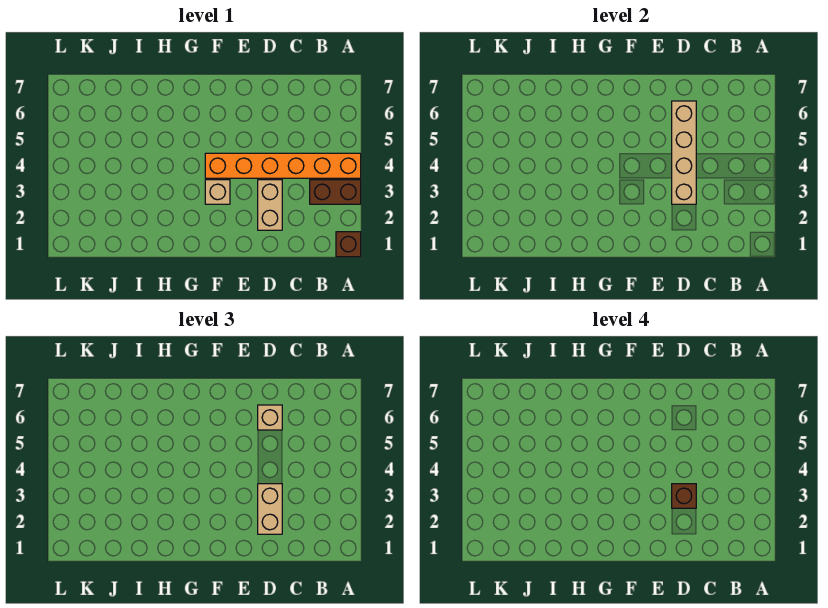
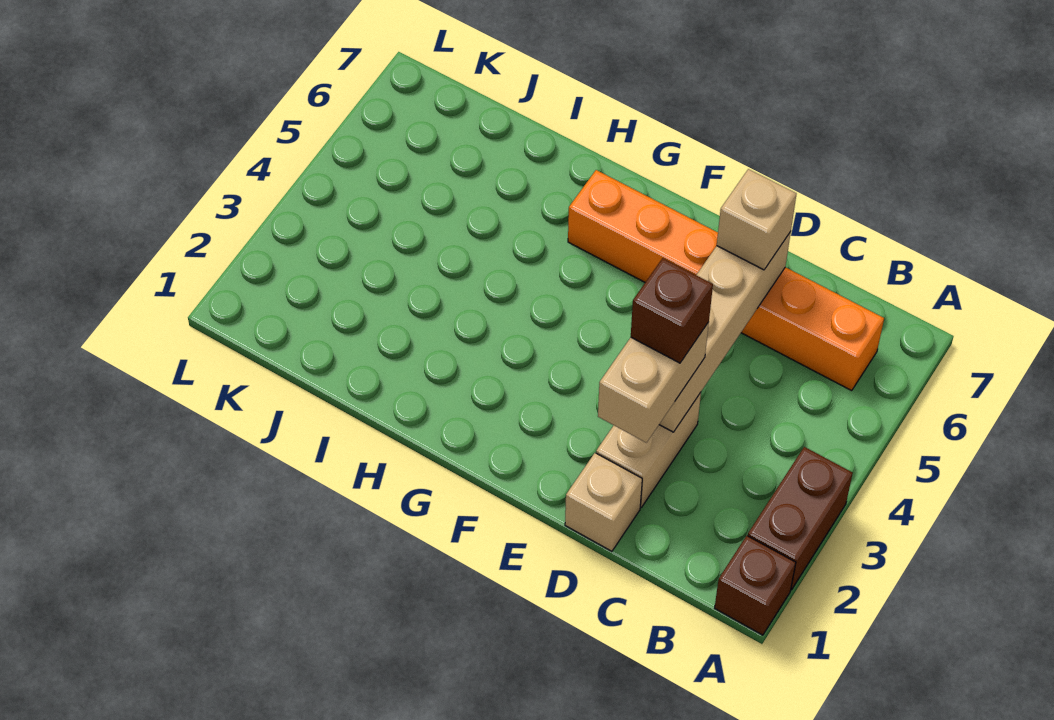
brown 1x2 brick [310,180,361,204] -> brown 1x2 brick turned to [748,447,853,590]
orange 1x6 brick [205,153,361,178] -> orange 1x6 brick moved to [568,170,884,391]
tan 1x1 brick [205,180,230,204] -> tan 1x1 brick moved to [565,453,642,551]

